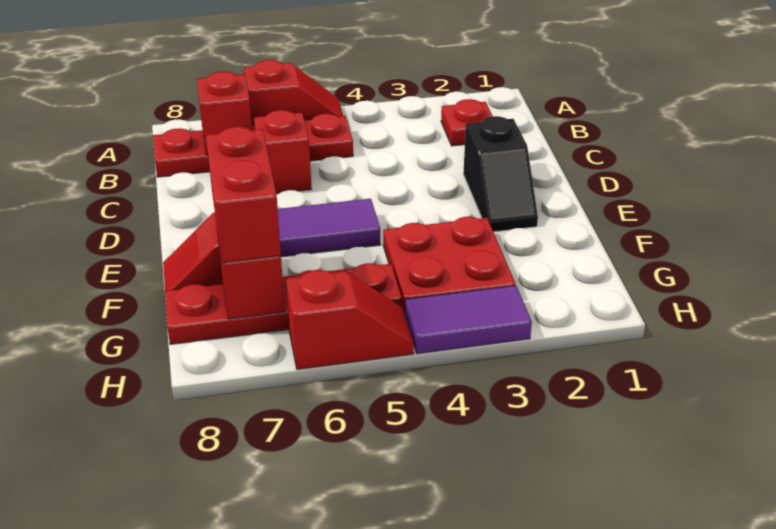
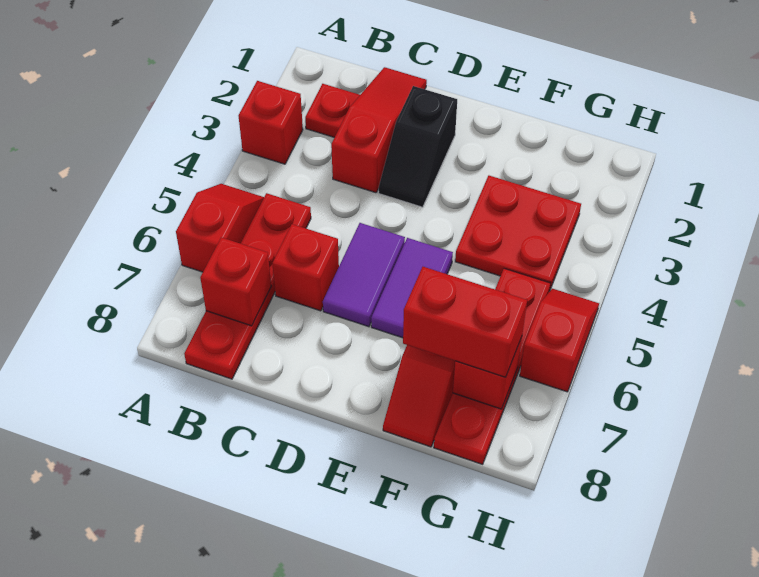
none -> red 1x1 brick [238,81,303,164]
none -> red 1x3 slope [331,67,427,193]
black 1x2 slope [463,116,538,232] -> black 1x2 slope turned to [379,86,457,207]
purple 1x2 tile [405,286,532,354] -> purple 1x2 tile moved to [323,223,405,327]

